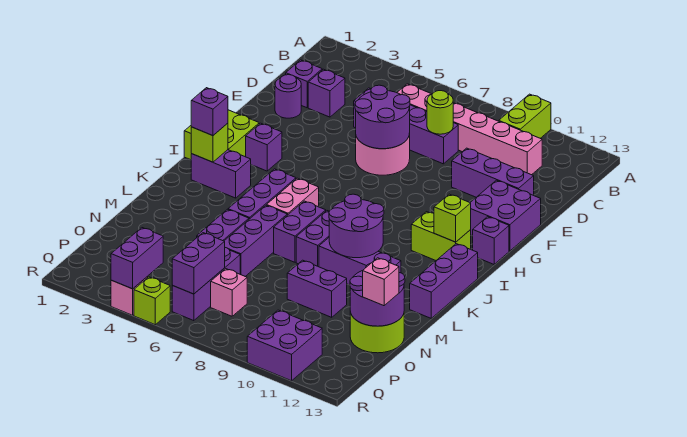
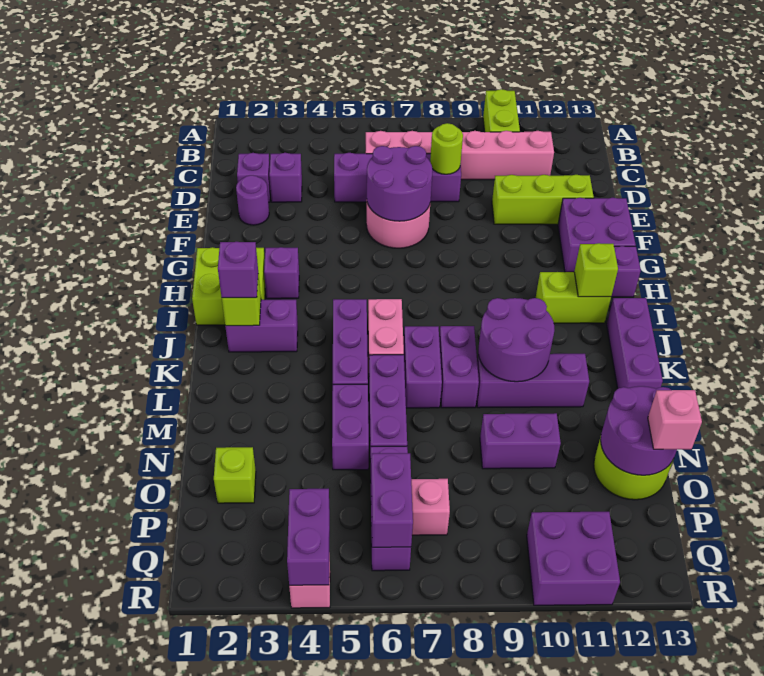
purple 1x3 brick [452,148,534,197] -> lime 1x3 brick [492,175,594,224]
lime 1x1 brick [134,277,170,325] -> lime 1x1 brick moved to [214,447,256,503]

